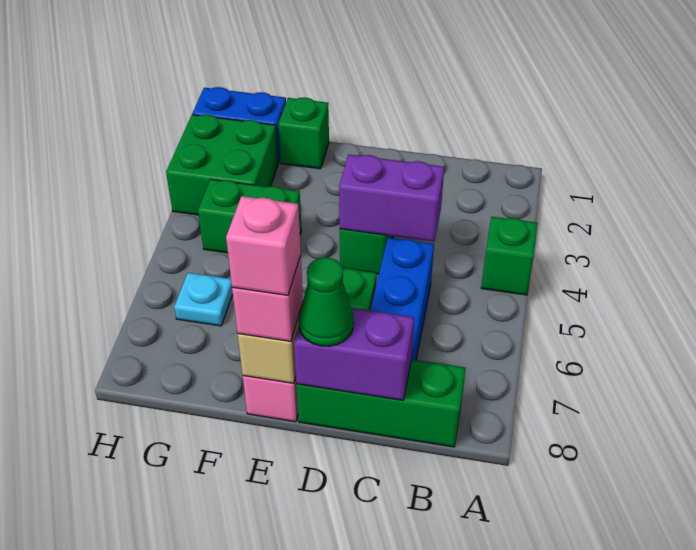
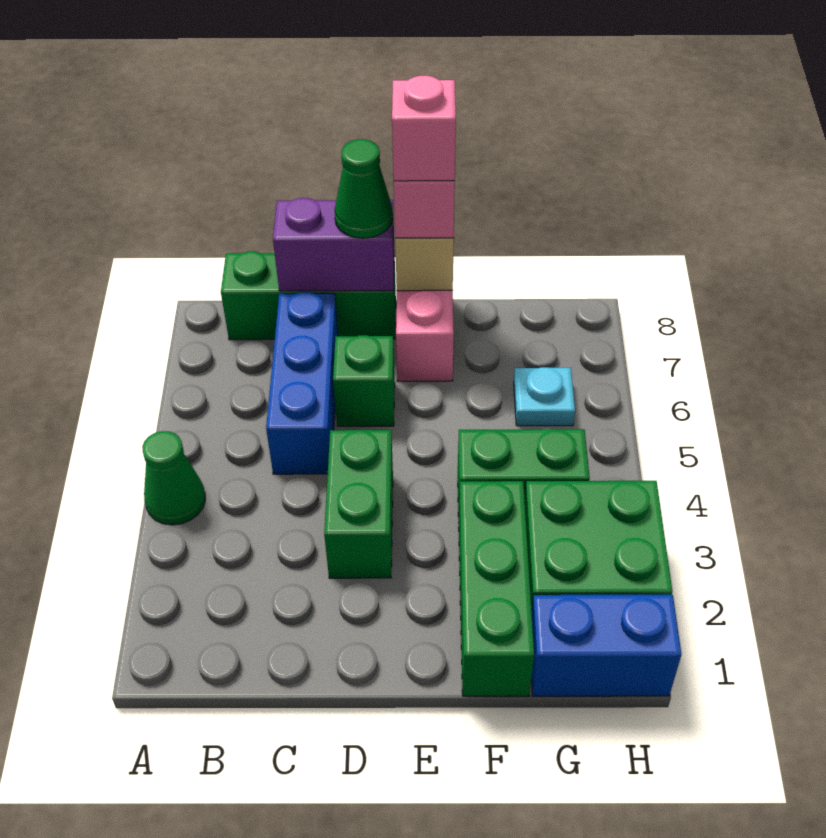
green 1x1 brick [481,217,537,295] -> green 1x1 cone [142,431,205,525]
purple 1x2 brick [339,155,444,242] -> none
green 1x1 brick [278,97,329,169] -> green 1x3 brick [459,481,534,696]

